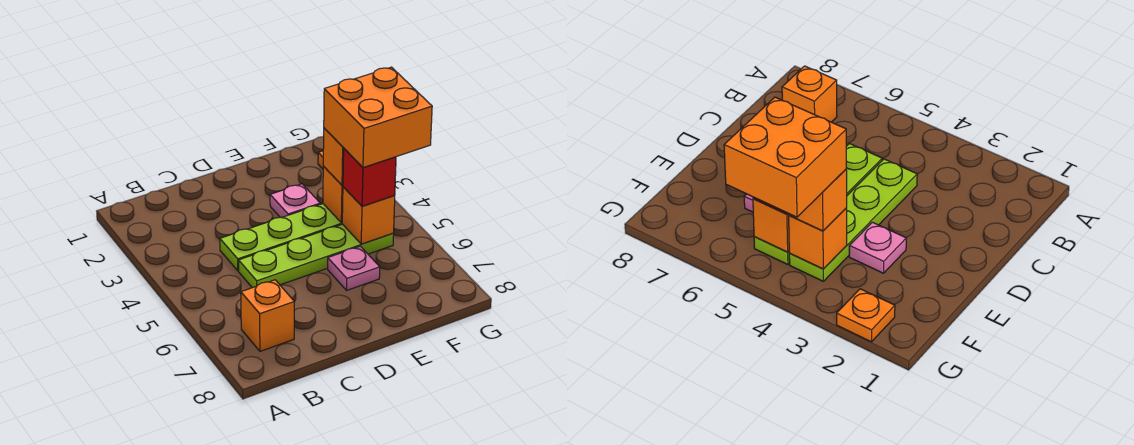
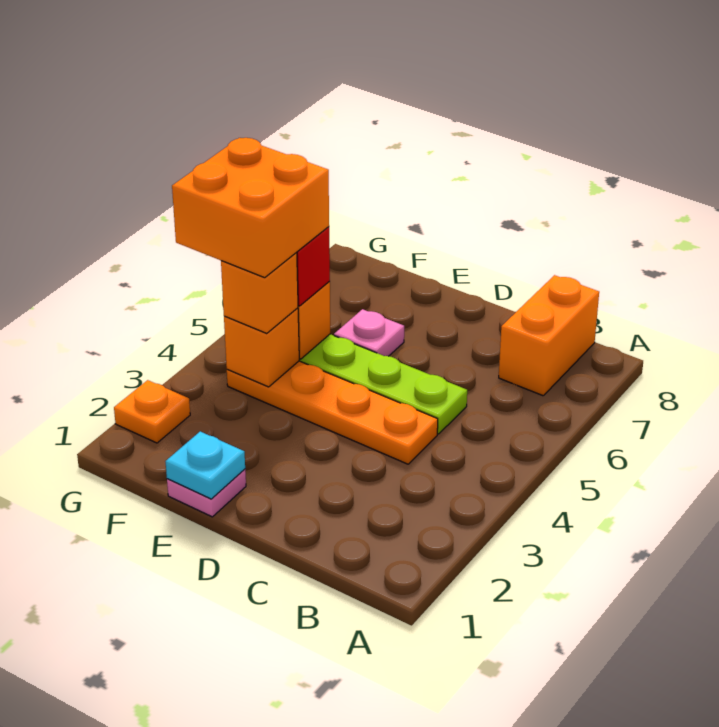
orange 1x1 brick [241,280,294,351] -> orange 1x2 brick [499,275,599,396]
lime 1x4 plate [220,204,342,271] -> orange 1x4 plate [227,361,438,464]
none -> cyan 1x1 plate [165,431,245,499]
pink 1x1 plate [270,184,320,218] -> pink 1x1 plate moved to [167,469,246,517]

